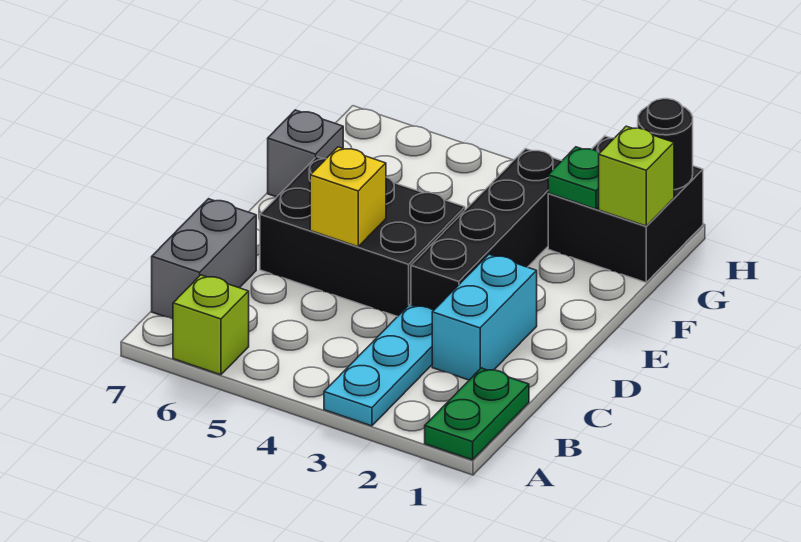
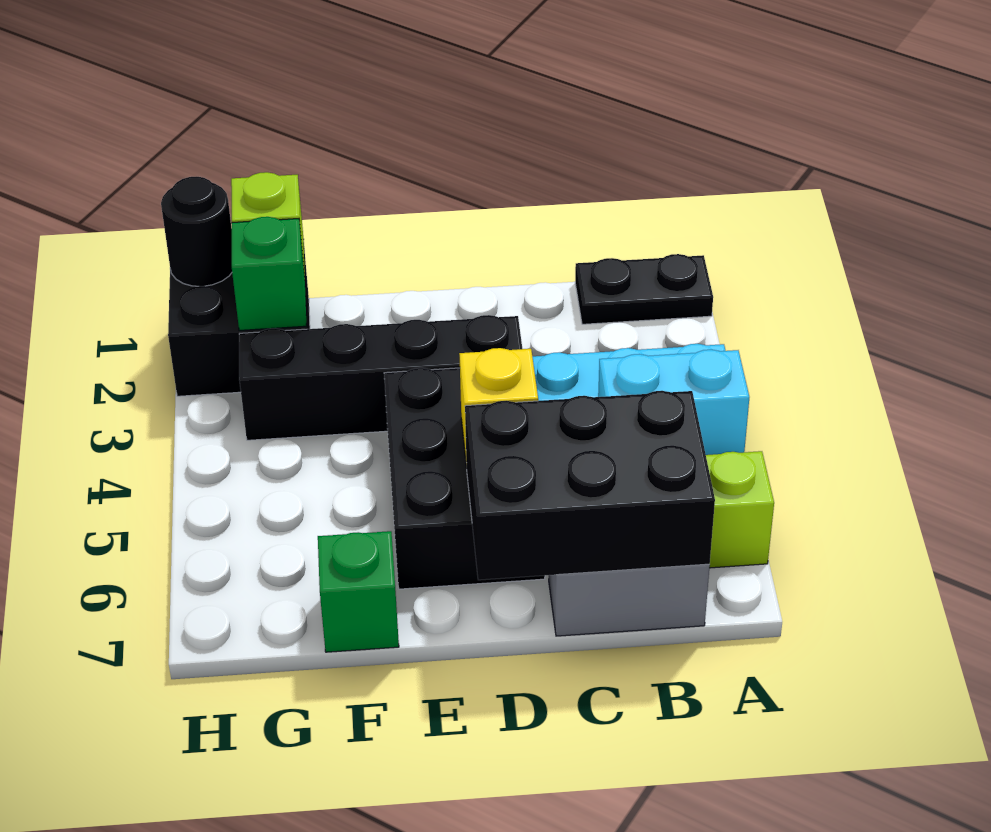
green 1x2 plate [425,368,529,460] -> black 1x2 plate [575,254,713,324]
none -> black 2x3 brick [465,391,715,580]
cyan 1x2 brick [432,254,537,380] -> cyan 1x2 brick moved to [598,350,749,455]
grey 1x1 brick [268,110,343,197] -> green 1x1 brick [318,531,399,652]
green 1x1 plate [548,147,599,209] -> green 1x1 brick [232,217,307,330]

